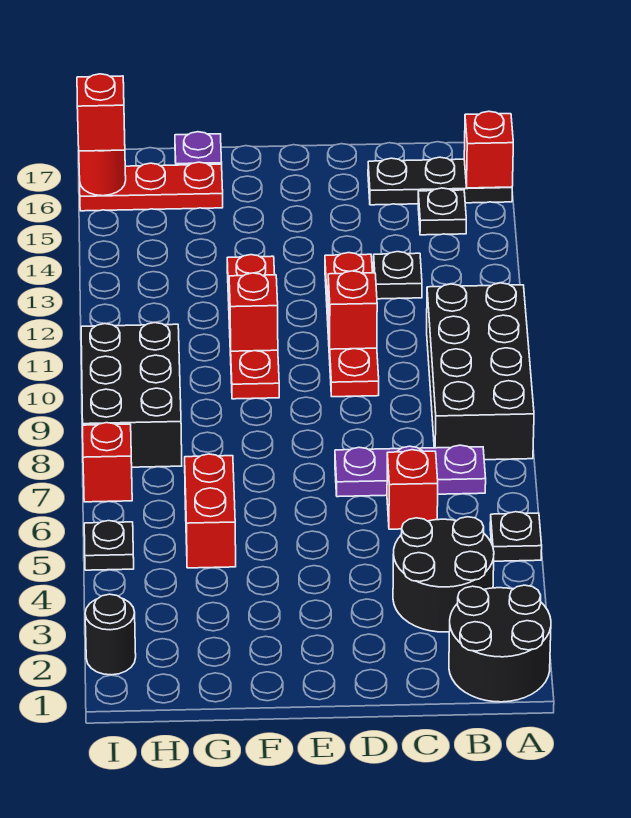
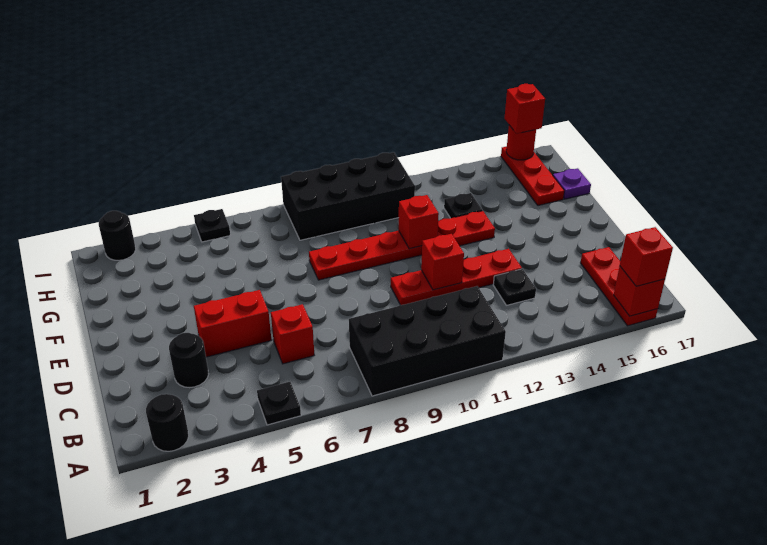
black 2x2 round brick [449,585,551,702] -> black 1x1 round brick [146,394,189,451]
black 1x3 plate [368,157,512,205] -> red 1x3 plate [581,247,658,326]
black 2x2 round brick [393,517,494,632] -> black 1x1 round brick [169,333,209,388]
purple 1x3 plate [335,445,486,497] -> none
black 1x1 plate [418,188,466,235] -> black 1x1 plate moved to [444,193,482,218]
red 1x4 plate [227,255,279,399] -> red 1x6 plate [309,211,495,280]
red 1x2 brick [185,454,236,568] -> red 1x2 brick moved to [194,290,271,357]
black 2x3 brick [81,323,182,467] -> black 2x4 brick [281,152,415,240]
red 1x1 brick [83,423,132,502] -> red 1x1 brick moved to [620,227,673,286]

